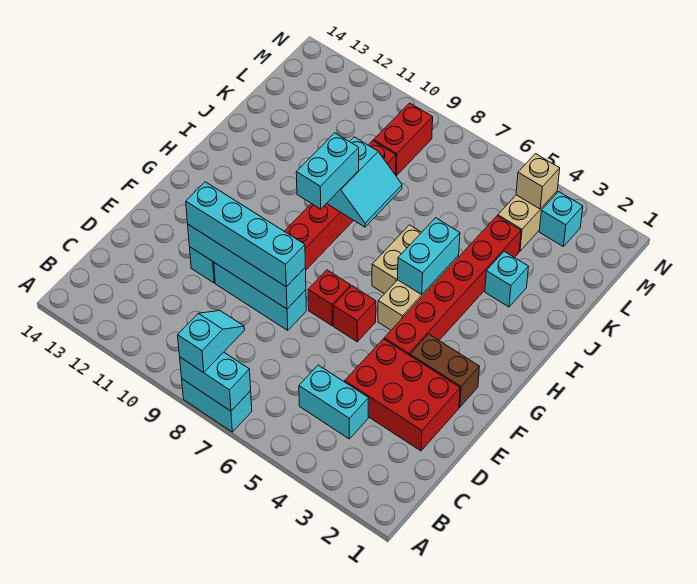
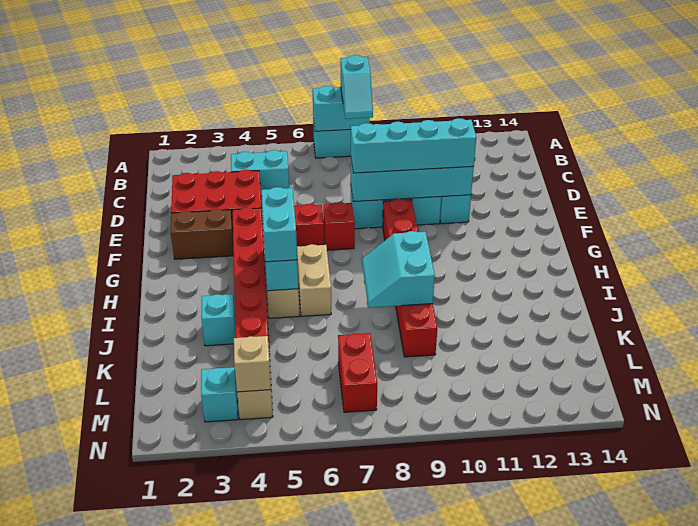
cyan 1x2 brick [296,133,359,209] -> cyan 1x2 brick moved to [261,187,297,262]
red 1x2 brick [374,103,433,176] -> red 1x2 brick moved to [338,333,377,412]

